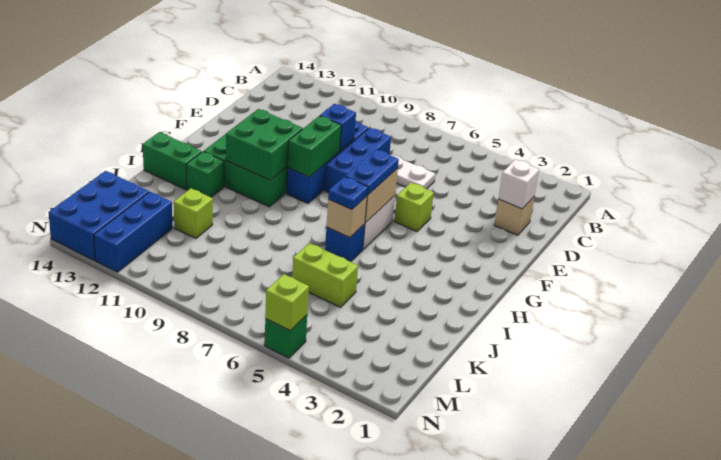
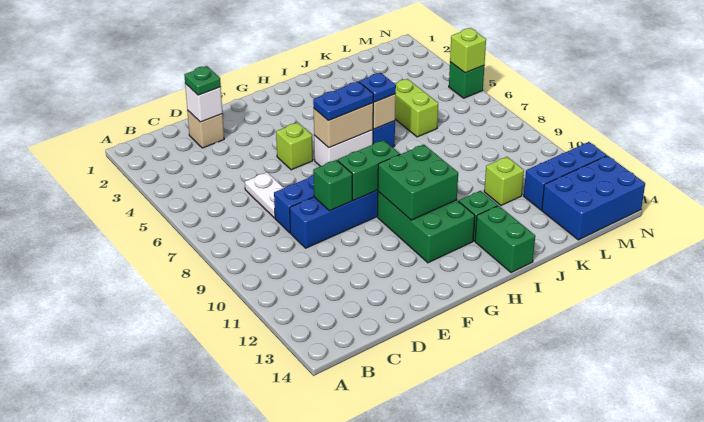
none -> green 1x1 plate [184,66,221,95]
blue 1x1 brick [320,104,356,151] -> green 1x1 brick [313,160,352,211]

